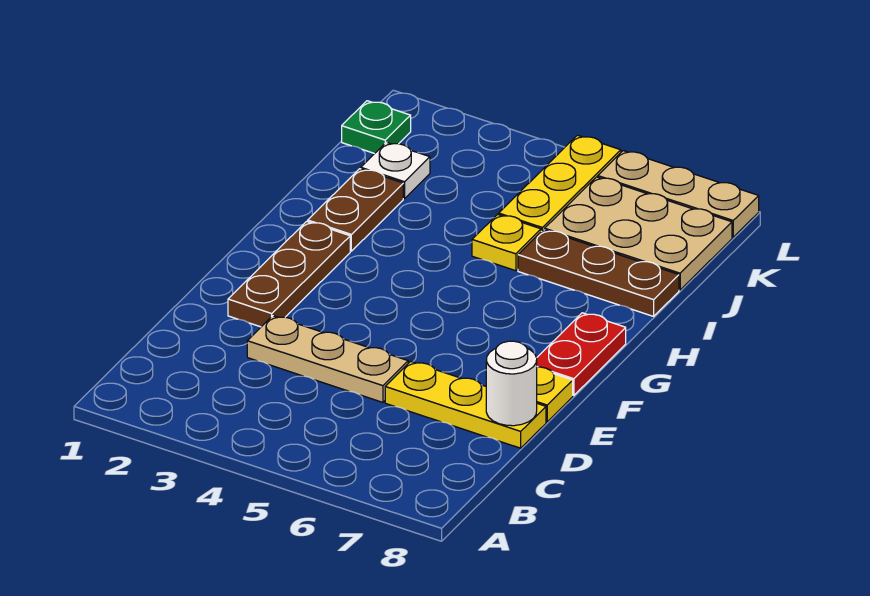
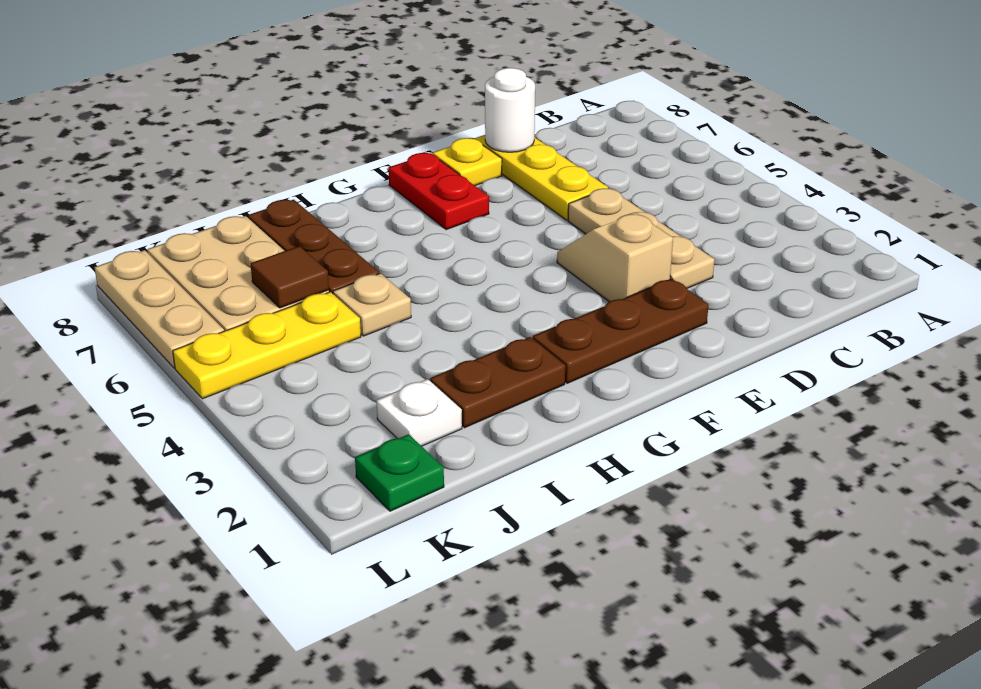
none -> tan 1x2 slope [557,213,673,302]
red 1x2 plate [537,313,626,395] -> red 1x2 plate turned to [388,153,489,230]
yellow 1x1 plate [472,214,541,271] -> tan 1x1 plate [333,273,411,336]
none -> brown 1x1 tile [251,246,329,308]

